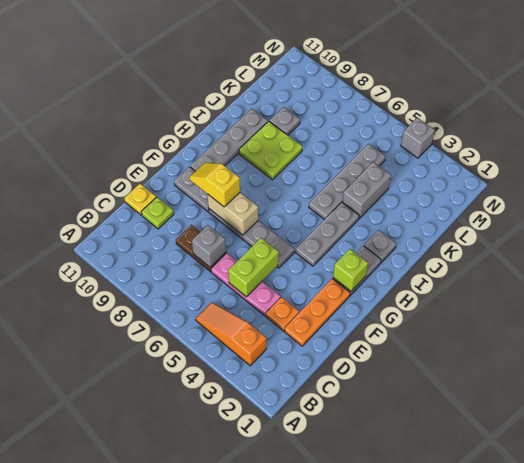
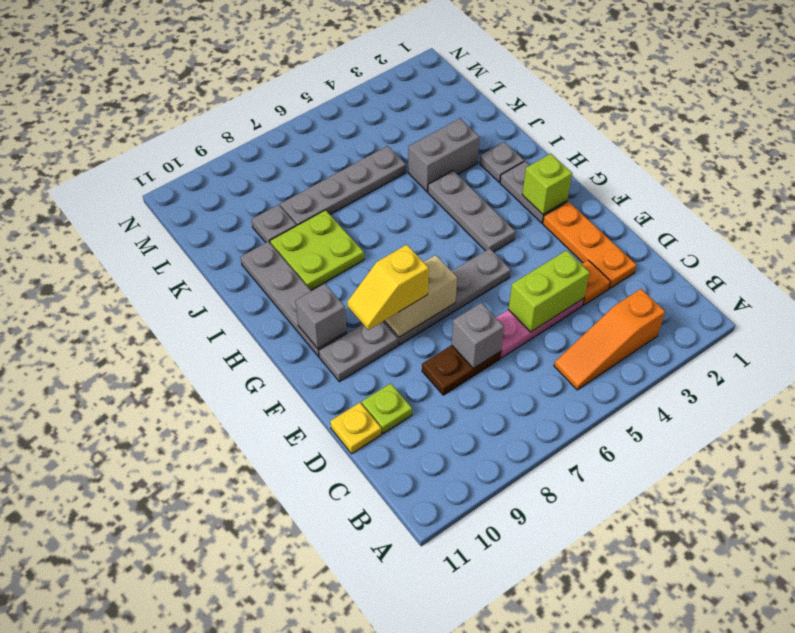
lime 1x2 brick [228,238,279,297] -> lime 1x2 brick turned to [508,250,590,332]
grey 1x4 plate [309,144,386,220] -> grey 1x4 plate turned to [280,146,406,226]
grey 1x2 brick [342,162,391,218] -> grey 1x2 brick turned to [408,119,479,192]
grey 1x1 brick [401,118,435,158] -> grey 1x1 brick moved to [295,284,347,349]

